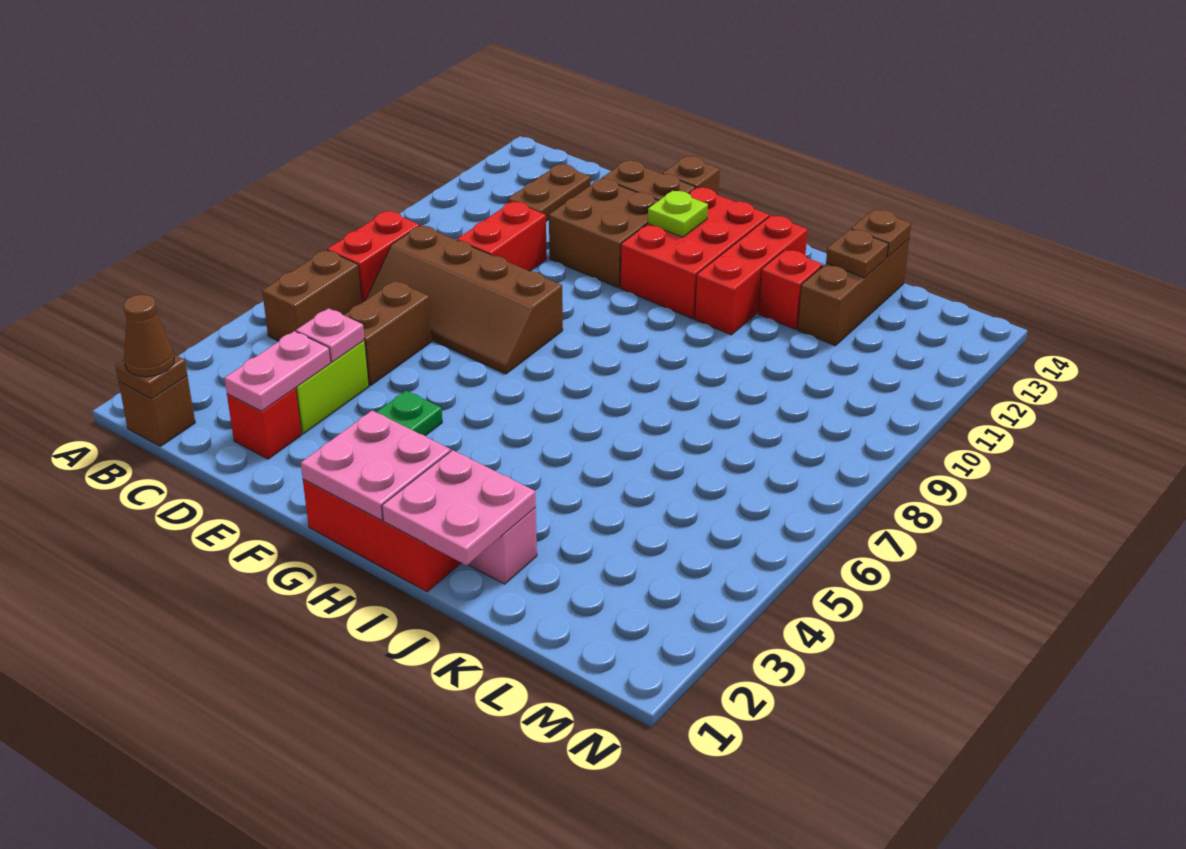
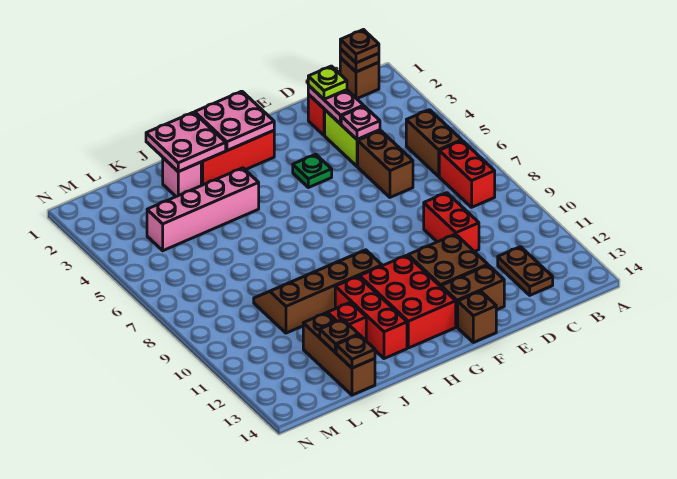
brown 1x1 cone [124,295,174,377] -> brown 1x1 plate [340,30,379,63]
brown 2x4 slope [366,225,563,374] -> brown 2x4 slope moved to [254,250,382,333]
lime 1x1 plate [648,191,708,237] -> lime 1x1 plate moved to [308,66,347,99]
none -> pink 1x4 brick [147,168,259,251]

